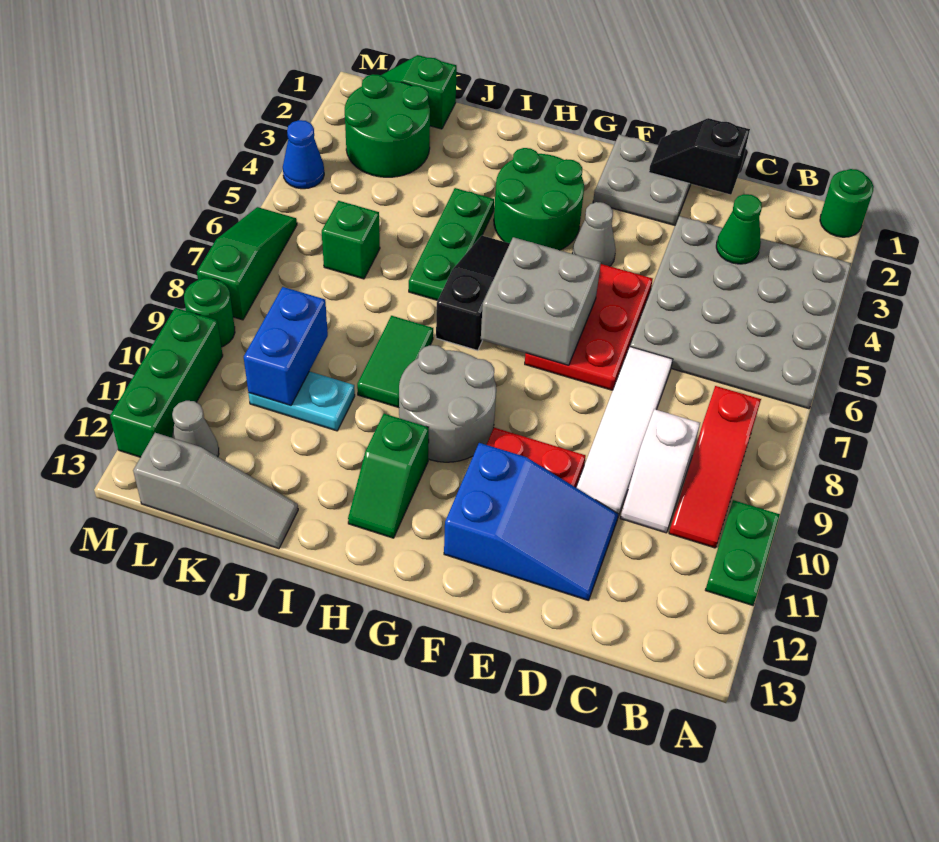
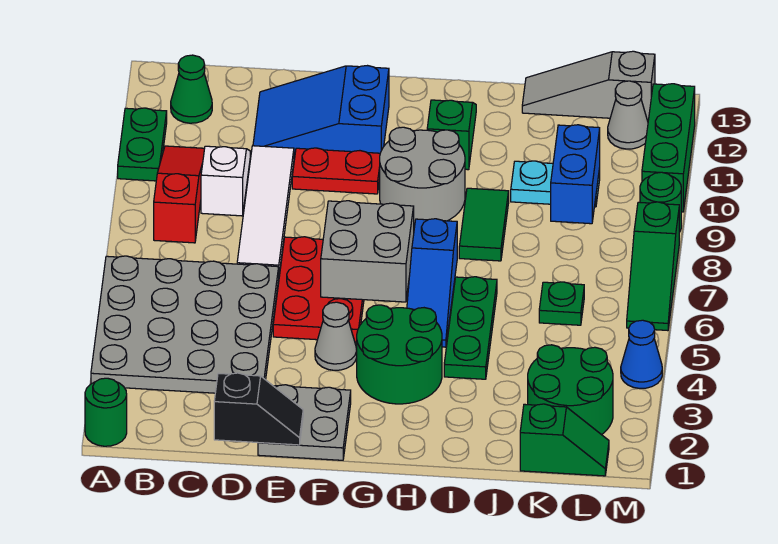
green 1x1 cone [716,194,762,264] -> green 1x1 cone moved to [171,55,212,123]
black 1x3 slope [436,236,510,351] -> blue 1x3 slope [407,219,457,347]
green 1x1 brick [322,201,380,279] -> green 1x1 plate [539,282,584,325]

